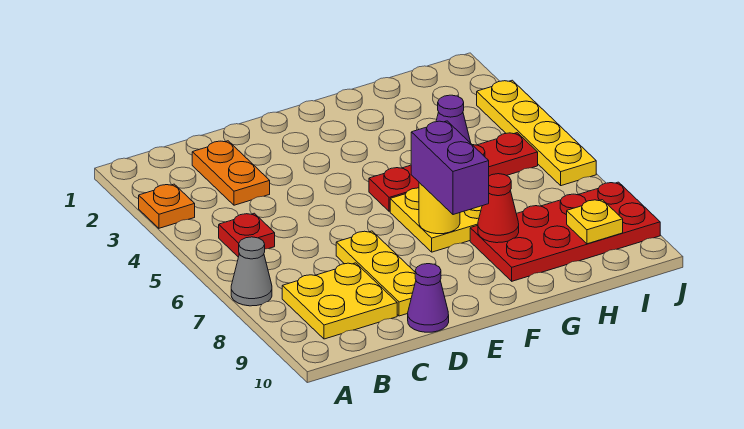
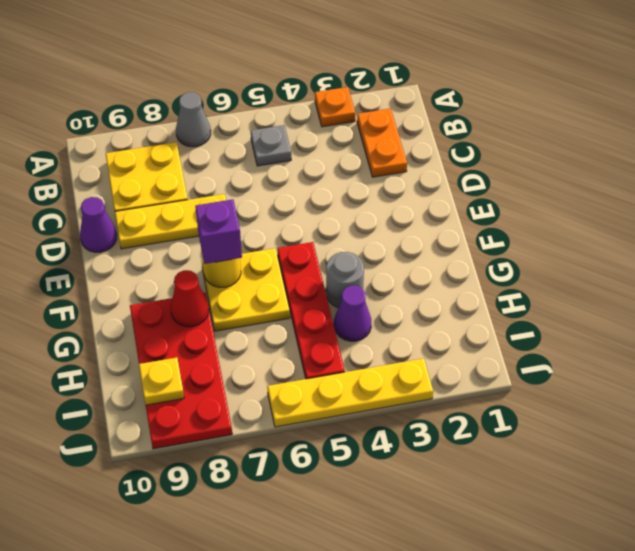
red 1x1 plate [219,213,275,257] -> grey 1x1 plate [251,125,291,166]
orange 1x2 plate [192,141,270,205] -> orange 1x2 plate turned to [357,109,407,177]
purple 1x2 brick [411,121,489,215] -> purple 1x1 brick [195,199,242,264]
none -> grey 1x1 round brick [326,252,364,308]

